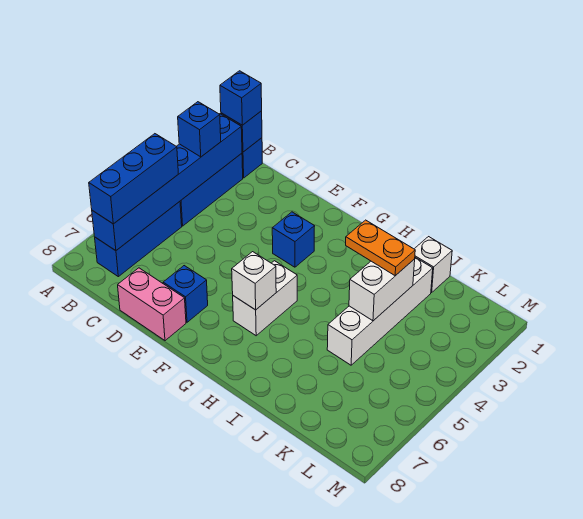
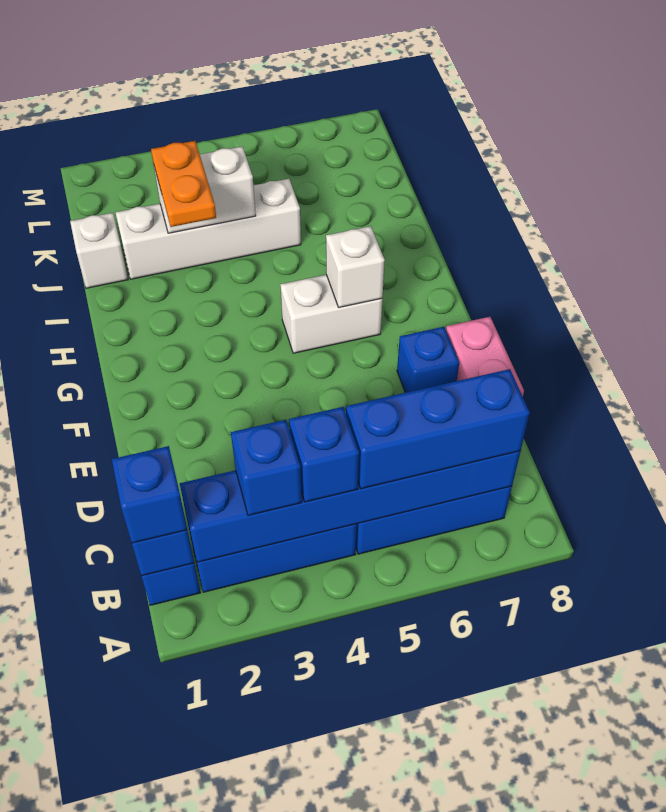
blue 1x1 brick [272,212,315,267] -> blue 1x1 brick moved to [289,407,359,502]

